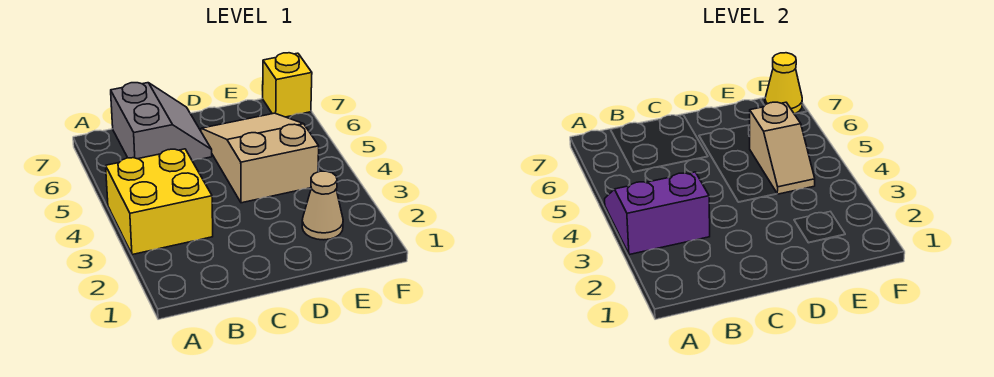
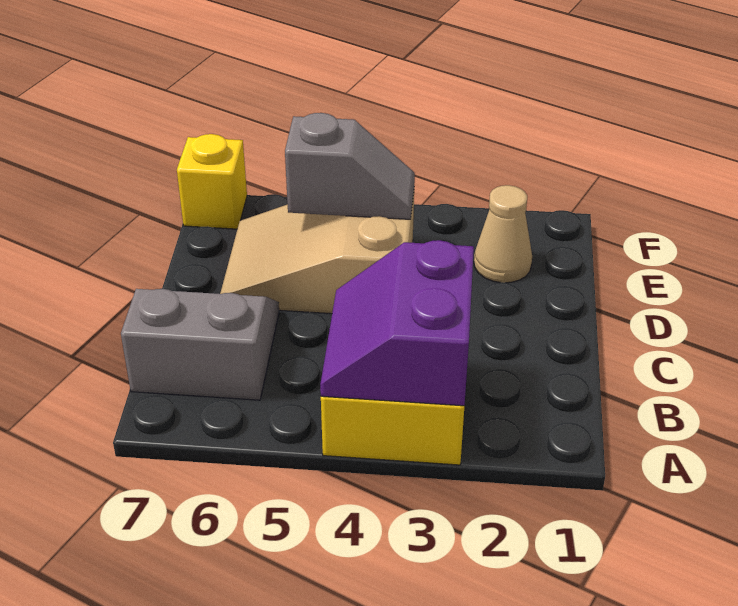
tan 1x2 slope [750,102,815,194] -> grey 1x2 slope [285,113,415,219]
yellow 1x1 cone [765,53,802,114] -> none

